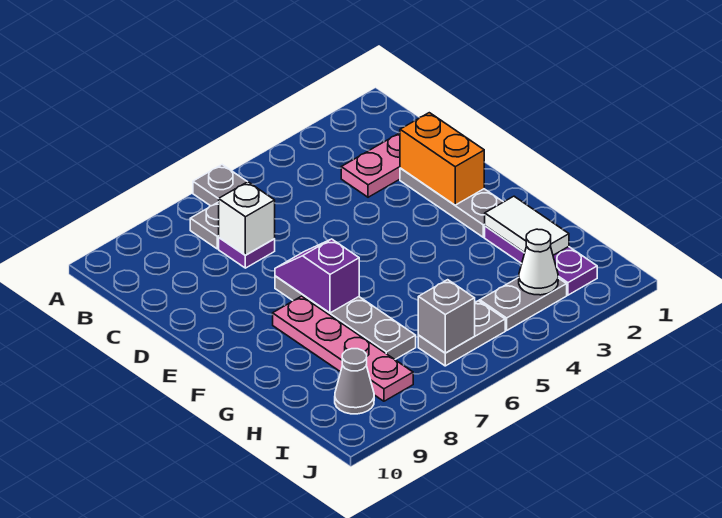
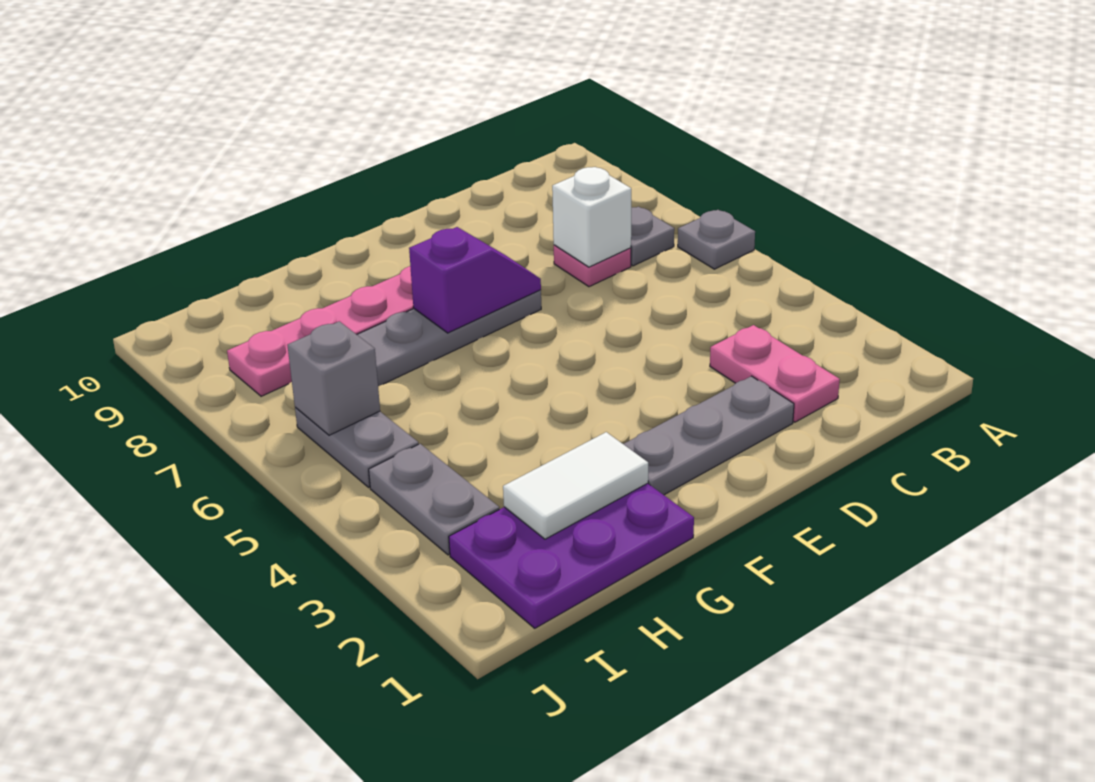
purple 1x1 plate [219,238,275,268] -> pink 1x1 plate [554,245,631,287]
orange 1x2 brick [400,113,484,205] -> none
purple 1x3 plate [485,226,597,295] -> purple 2x3 plate [449,483,694,628]
white 1x1 cone [519,229,558,295] -> none
grey 1x1 cone [335,349,374,414] -> none

